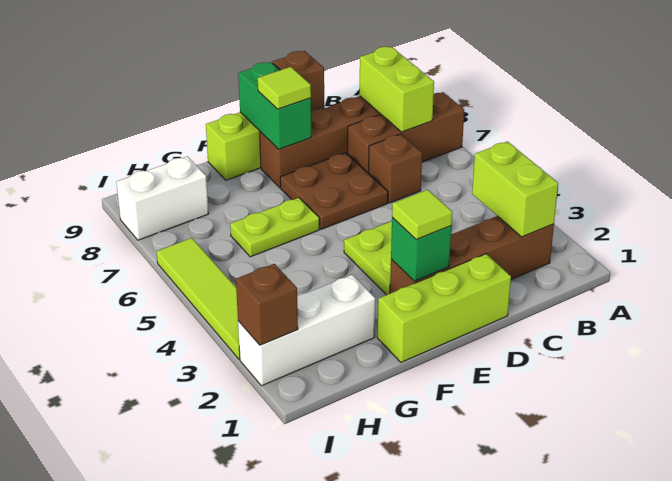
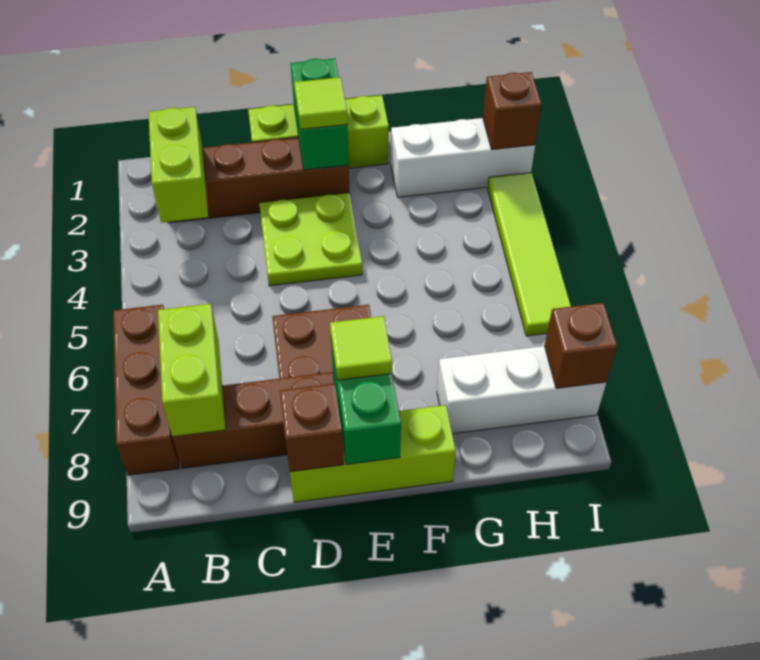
brown 1x3 brick [347,92,464,173] -> brown 1x3 brick turned to [113,305,179,475]
brown 1x1 brick [369,134,422,203] -> brown 1x1 brick moved to [545,303,617,388]
green 1x1 brick [391,217,451,281] -> green 1x2 brick [290,58,349,170]
lime 1x2 plate [230,198,319,257] -> none
white 1x2 brick [117,156,208,240] -> white 1x3 brick [437,346,606,434]

